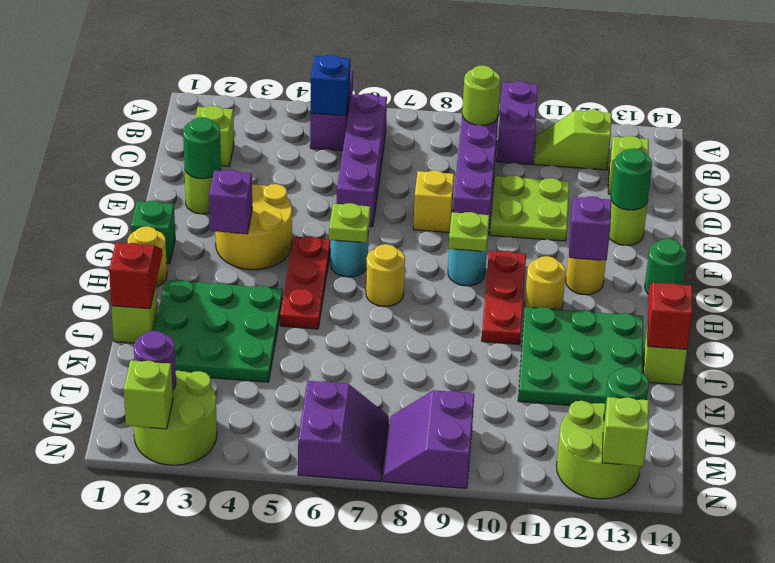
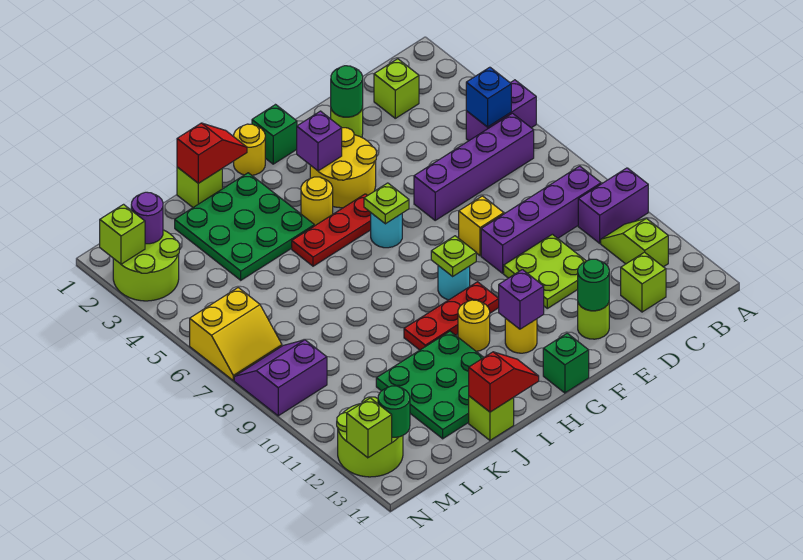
lime 1x1 round brick [462,65,500,125] -> none
green 1x1 round brick [645,239,687,293] -> green 1x1 brick [543,333,589,393]
yellow 1x1 round brick [366,244,405,307] -> yellow 1x1 round brick moved to [301,177,333,226]
purple 2x2 slope [298,381,389,482] -> yellow 2x2 slope [190,288,282,381]

